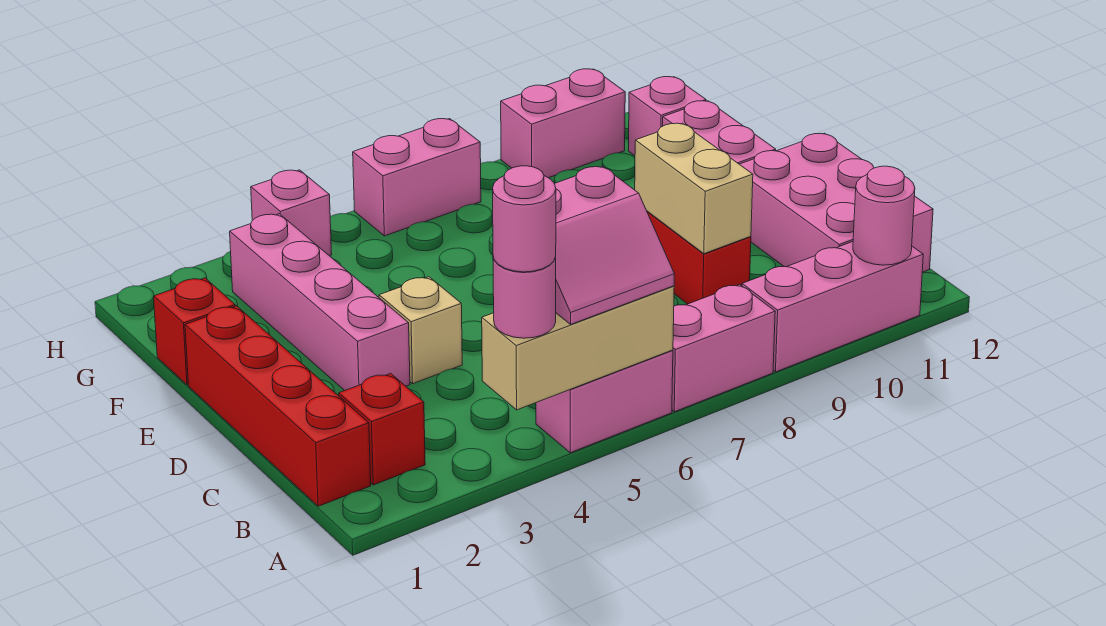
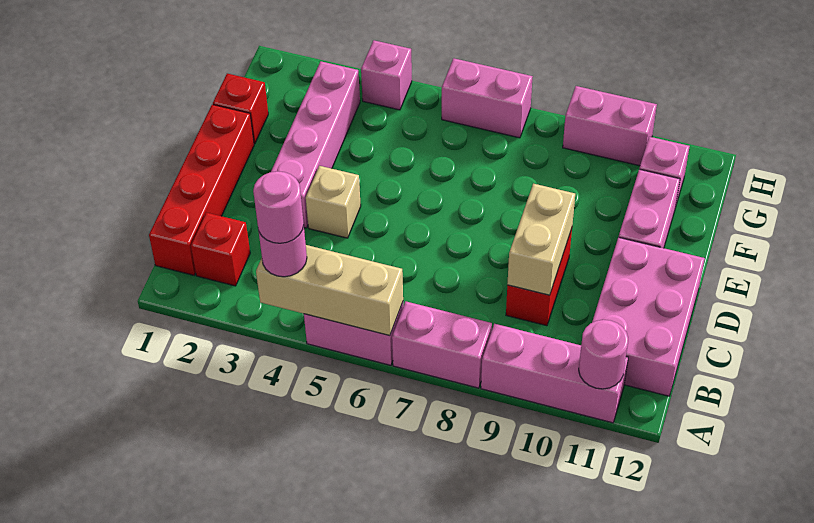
pink 2x2 slope [554,166,674,324] -> none

